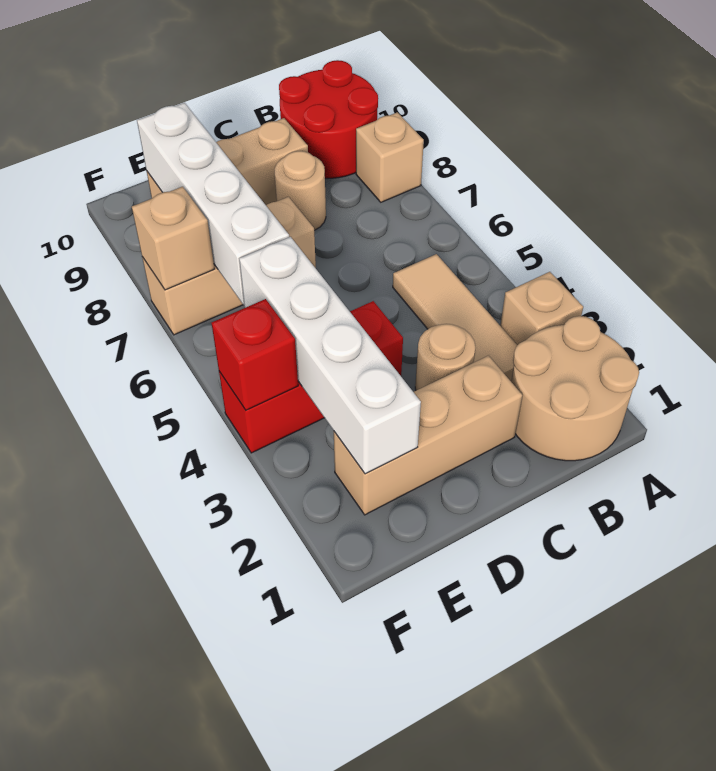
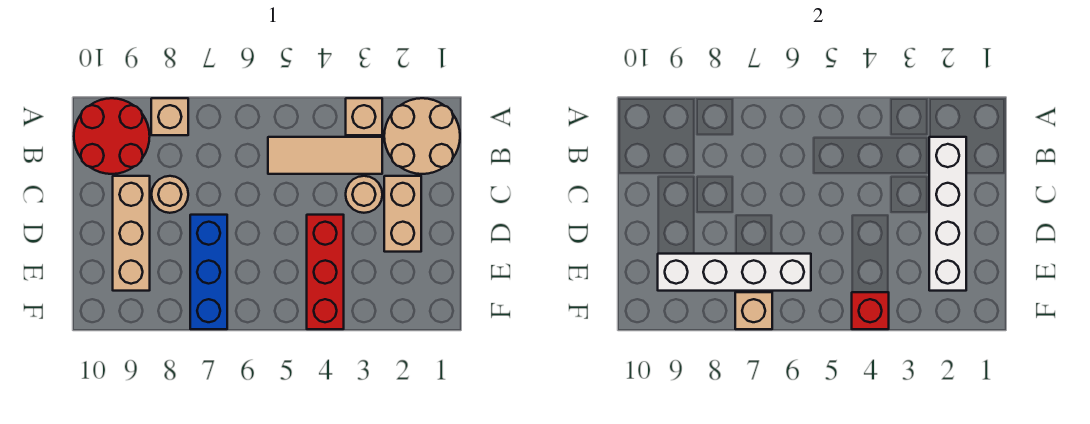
tan 1x3 brick [334,356,522,515] -> tan 1x2 brick [384,176,421,252]
tan 1x3 brick [142,197,316,335] -> blue 1x3 brick [190,215,227,329]
white 1x4 brick [239,237,421,474] -> white 1x4 brick turned to [929,137,966,291]

